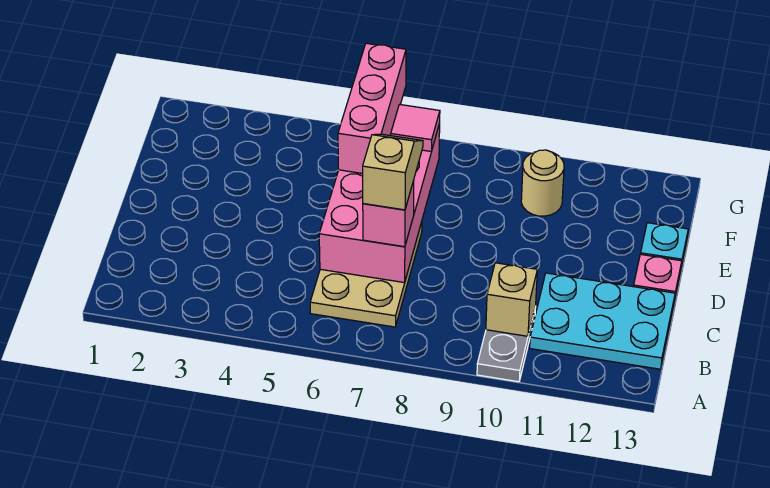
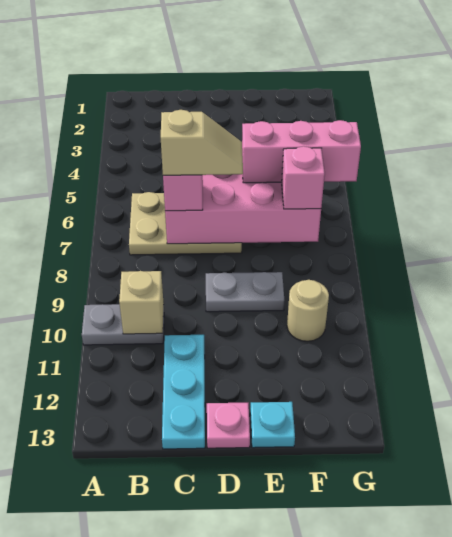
cyan 2x3 plate [530,273,675,369] -> cyan 1x3 plate [162,335,205,449]
none -> grey 1x2 plate [206,272,284,312]
pink 1x1 tile [391,104,440,152] -> pink 1x1 brick [282,146,325,209]

